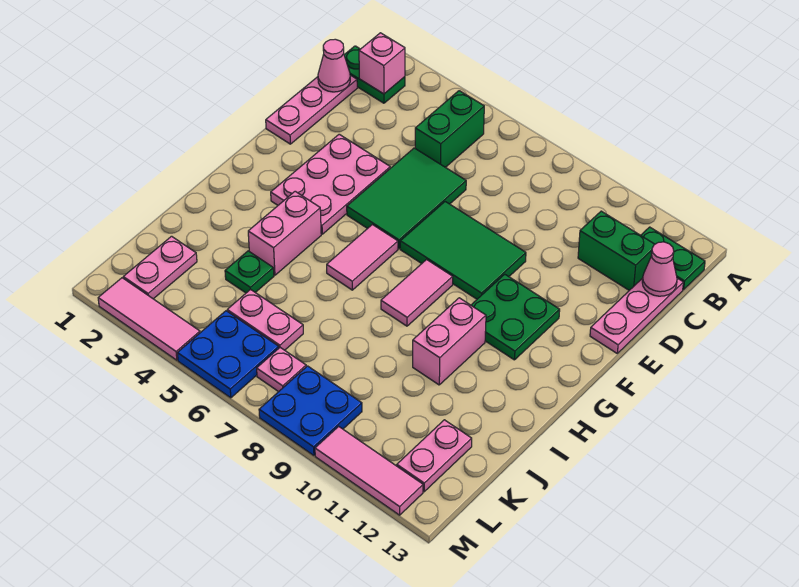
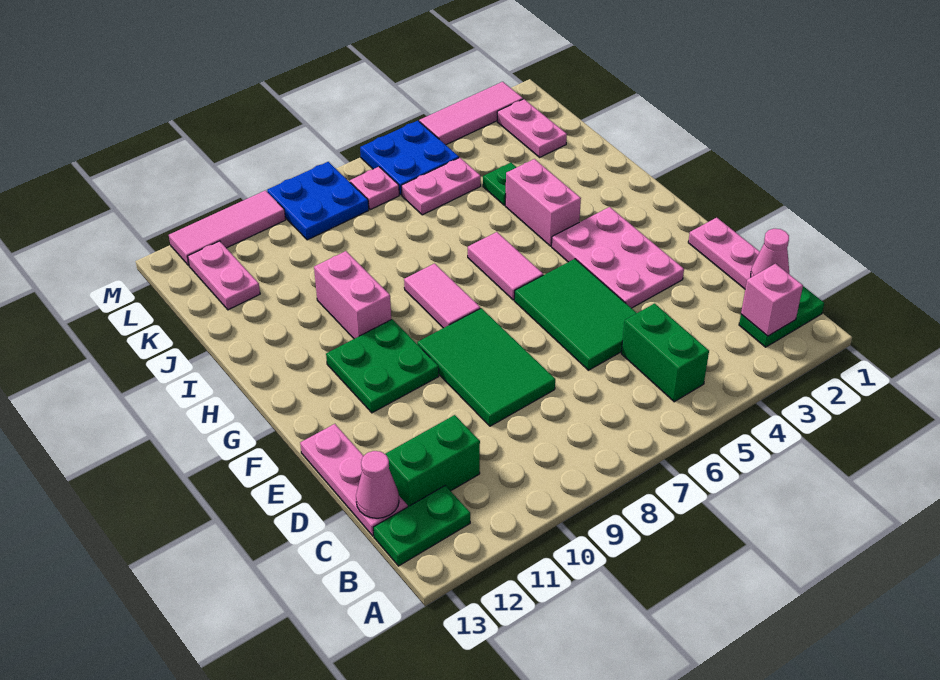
green 2x3 tile [400,202,526,299] -> green 2x3 tile turned to [417,308,555,426]

